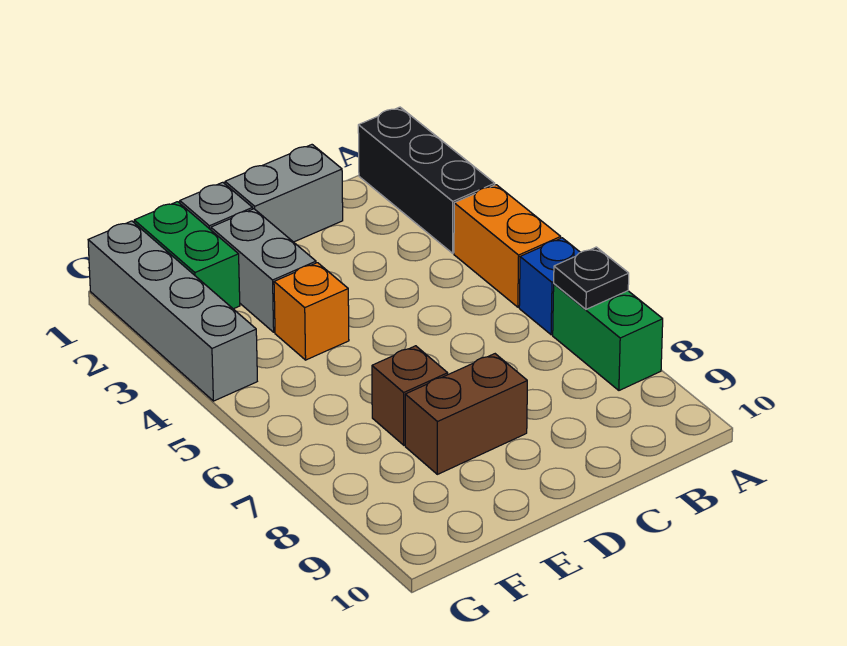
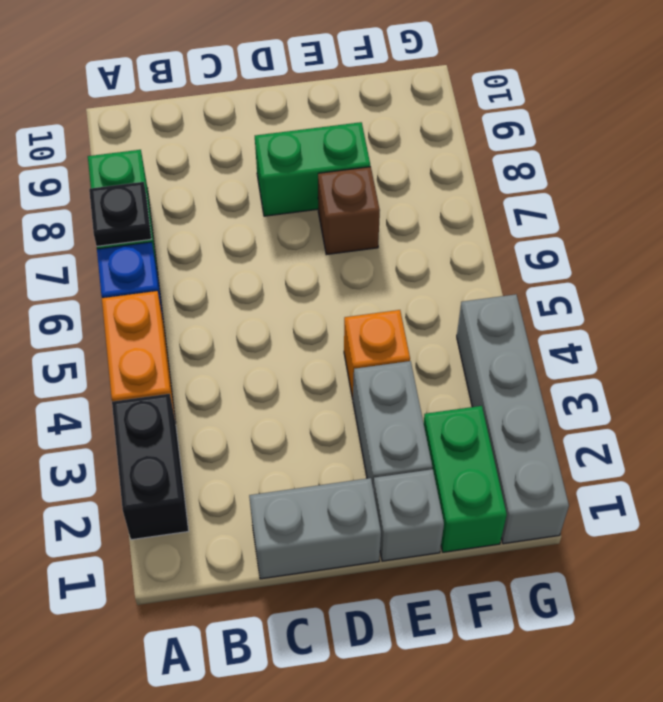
black 1x3 brick [358,107,495,253] -> black 1x2 brick [112,394,189,540]
brown 1x2 brick [405,354,527,474] -> green 1x2 brick [255,122,370,216]

